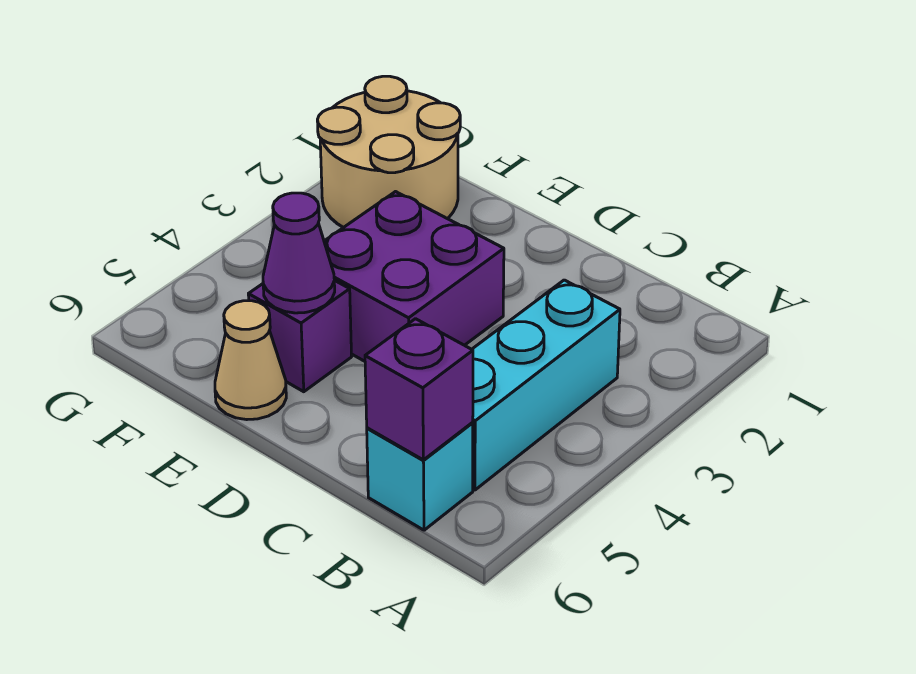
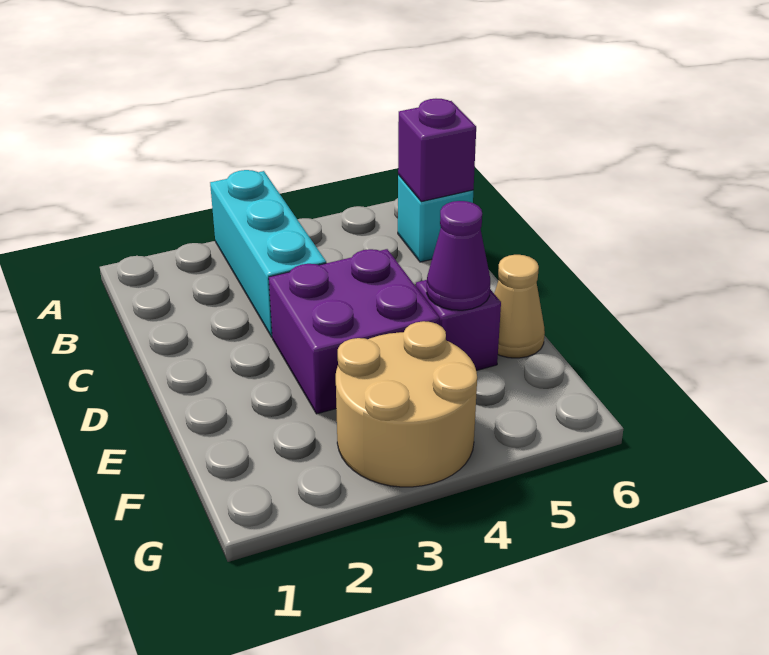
cyan 1x3 brick [472,280,620,490] -> cyan 1x3 brick turned to [210,170,326,337]
tan 2x2 round brick [317,76,460,228] -> tan 2x2 round brick moved to [336,321,477,487]

